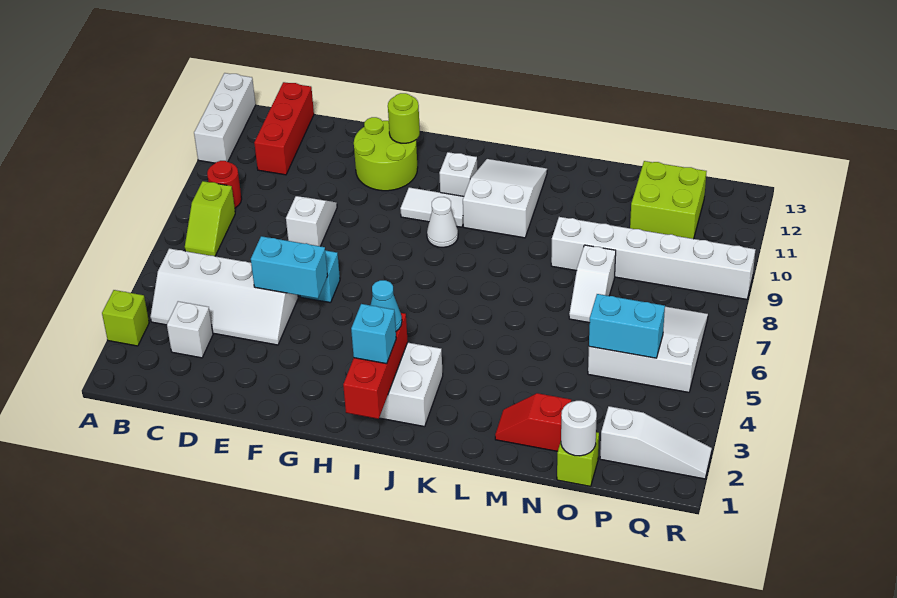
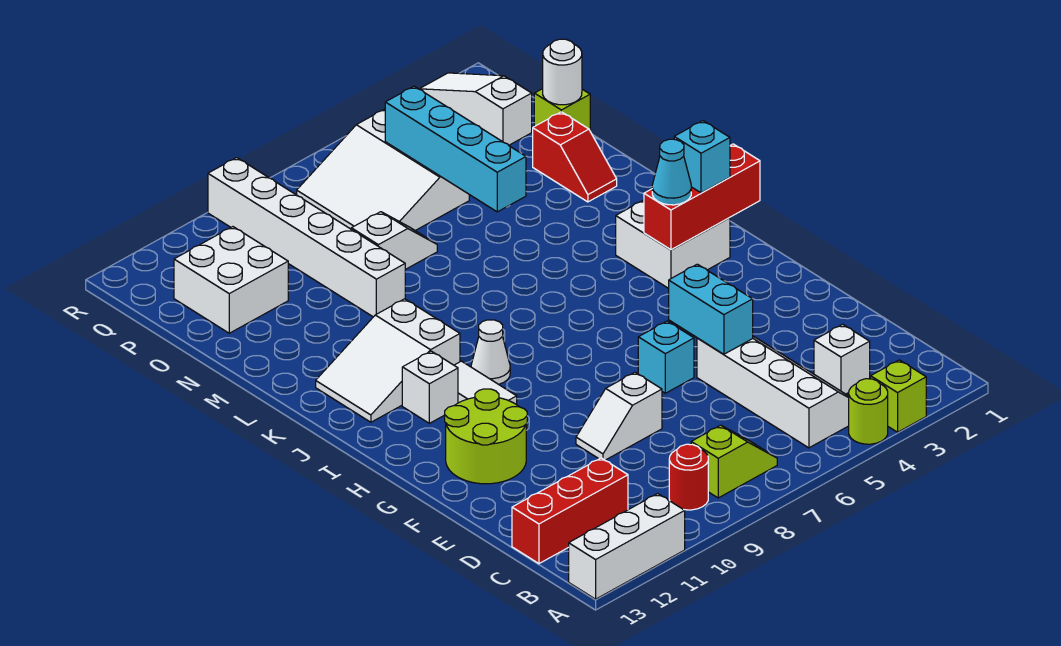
lime 1x1 round brick [388,93,420,143] -> lime 1x1 round brick moved to [849,379,888,444]
cyan 1x2 brick [589,294,665,358] -> cyan 1x4 brick [385,86,526,212]
lime 2x2 brick [630,161,707,239] -> white 2x2 brick [174,227,288,333]

